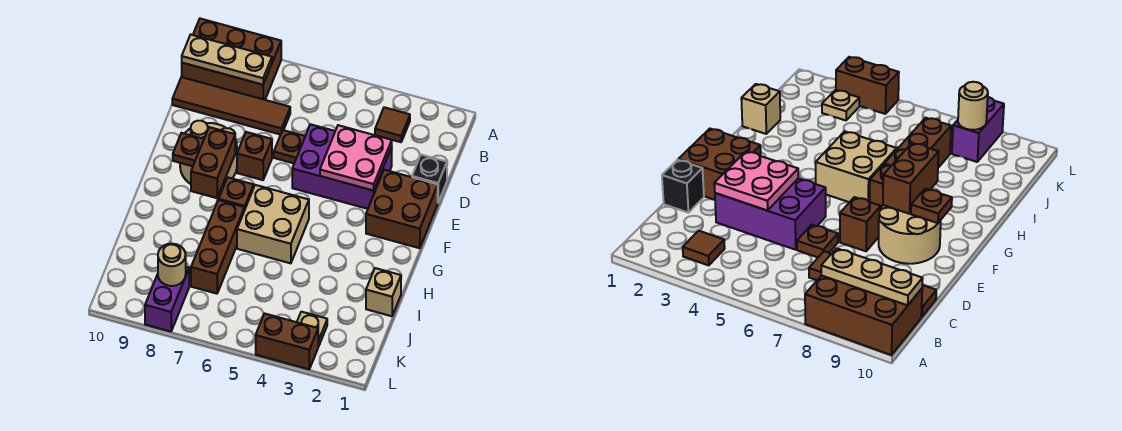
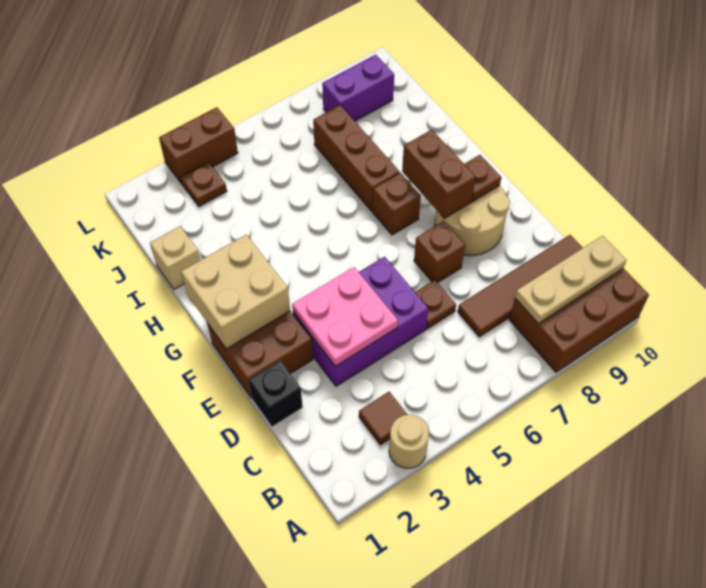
tan 2x2 brick [237,185,309,263] -> tan 2x2 brick moved to [181,235,290,349]
tan 1x1 plate [297,312,327,346] -> brown 1x1 plate [181,162,227,207]
purple 1x2 brick [145,267,189,331] -> purple 1x2 brick turned to [322,55,394,121]
tan 1x1 round brick [158,244,186,286] -> tan 1x1 round brick moved to [389,415,429,468]

